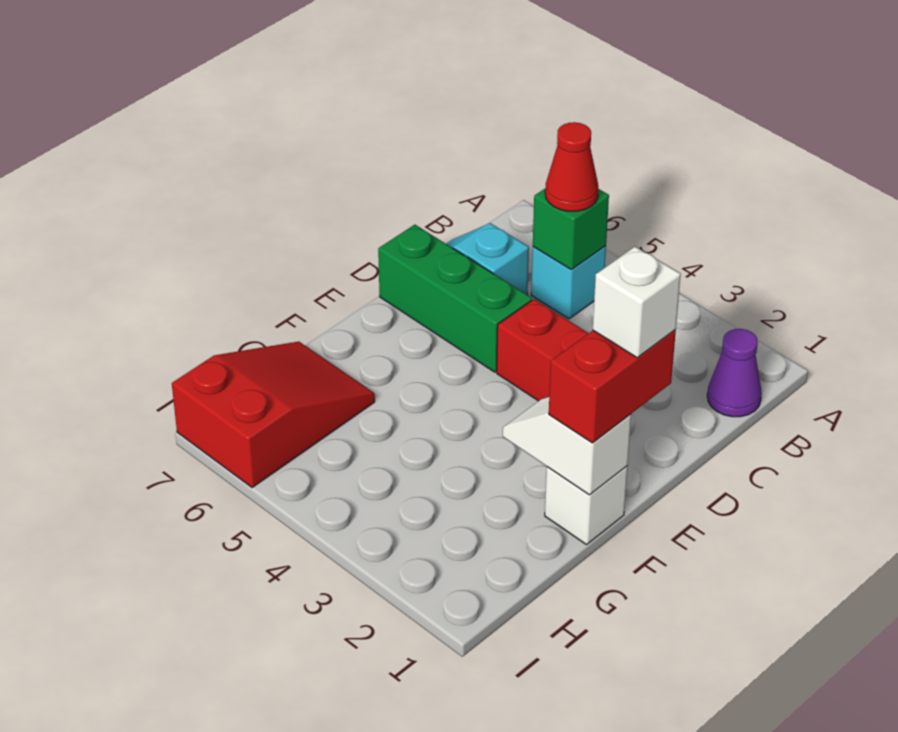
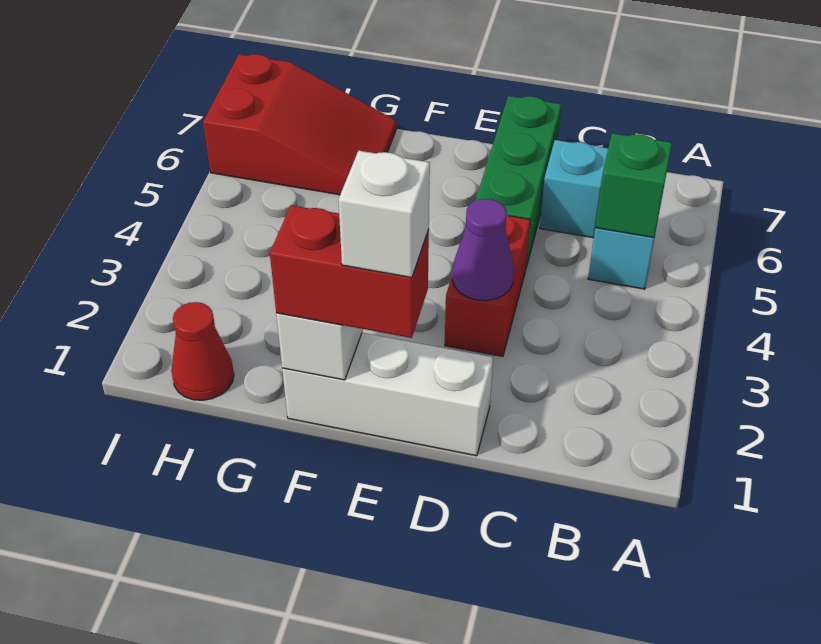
purple 1x1 cone [707,329,762,417] -> purple 1x1 cone moved to [452,199,514,301]
red 1x1 cone [545,122,598,211] -> red 1x1 cone moved to [171,302,234,400]
white 1x1 brick [545,466,628,545] -> white 1x3 brick [282,333,493,456]

